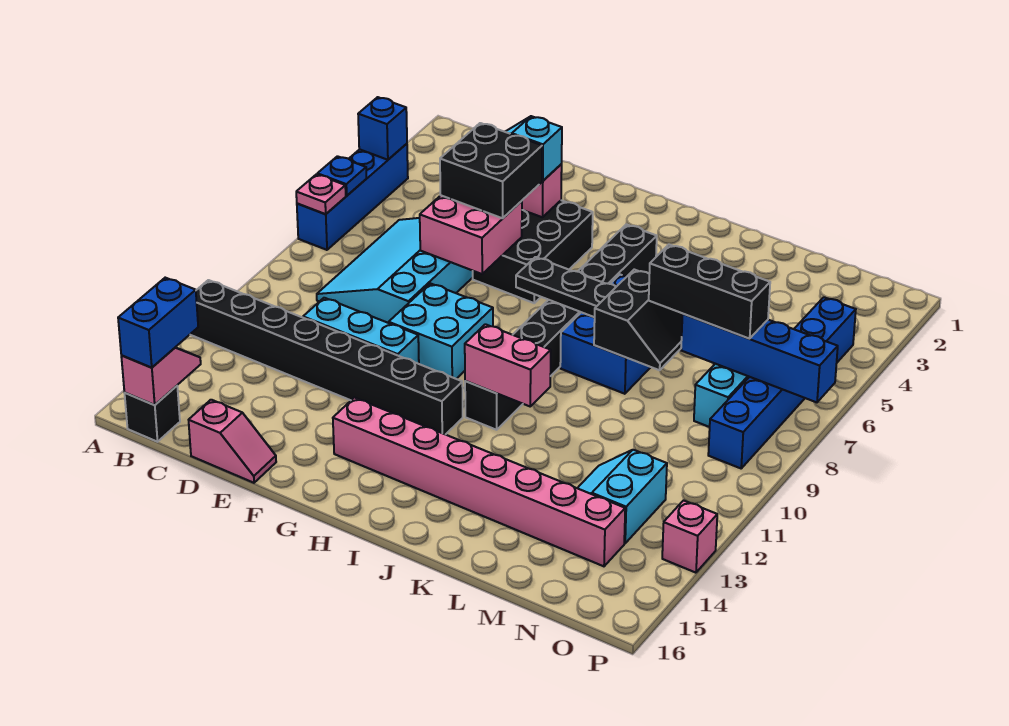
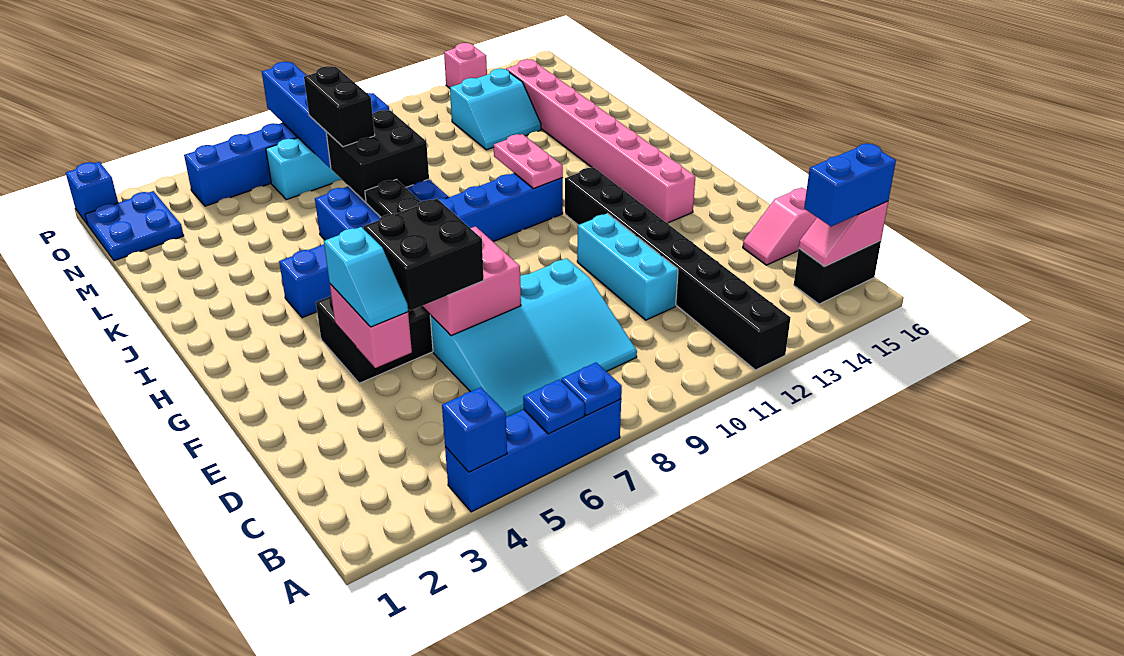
pink 1x1 plate [296,174,346,214] -> blue 1x1 plate [561,362,622,416]
black 1x1 brick [125,386,180,442] -> black 1x2 brick [794,241,881,304]
pink 1x2 slope [189,400,276,483] -> pink 1x2 slope turned to [743,188,817,265]
cyan 2x2 brick [389,283,493,379] -> none
black 1x8 brick [465,224,657,430] -> blue 1x8 brick [279,173,563,318]
pink 1x2 brick [465,324,551,406] -> pink 1x2 plate [494,134,563,189]
black 2x2 slope [594,270,683,370] -> black 2x2 brick [326,110,429,202]
black 1x3 brick [649,245,770,339] -> black 1x2 brick [304,66,375,147]
none -> blue 2x2 plate [85,191,184,261]
none -> blue 1x1 brick [66,162,118,225]

